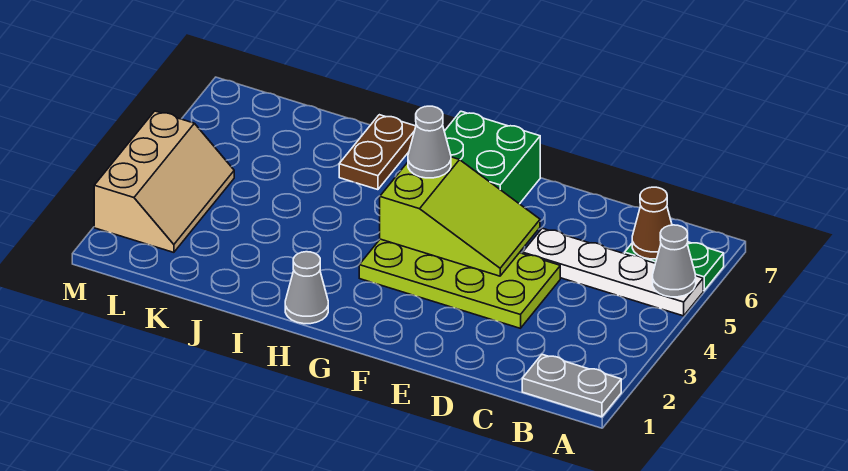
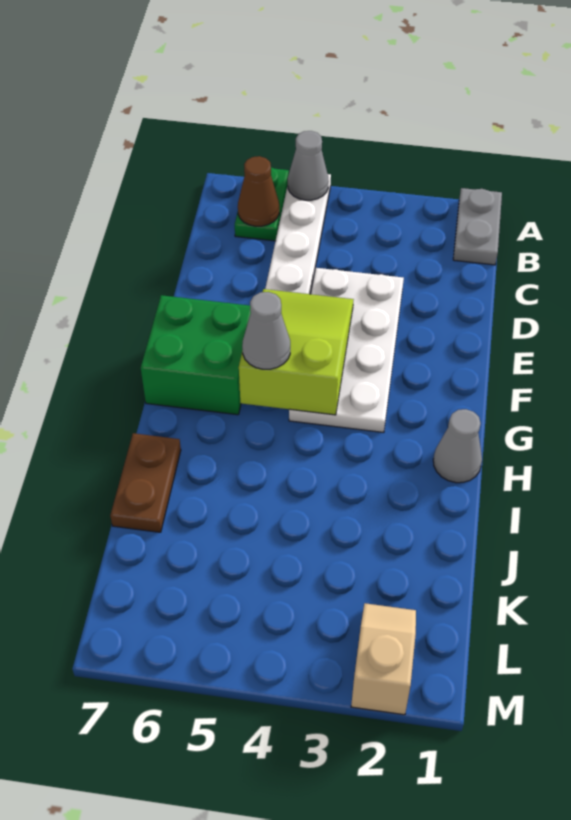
lime 2x4 plate [359,239,560,328] -> white 2x4 plate [289,268,404,432]
brown 1x2 plate [339,115,416,190] -> brown 1x2 plate turned to [110,433,181,532]
tan 2x3 slope [94,111,234,252] -> tan 1x2 slope [351,603,416,715]

